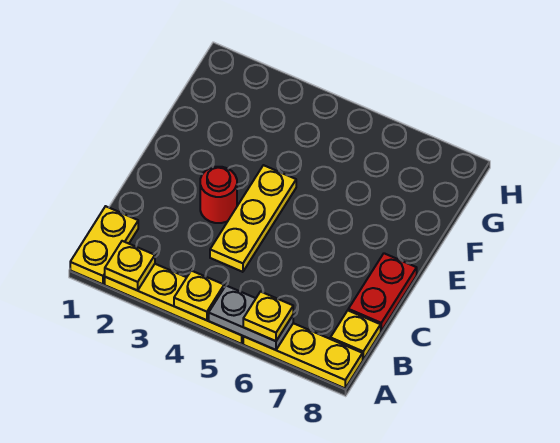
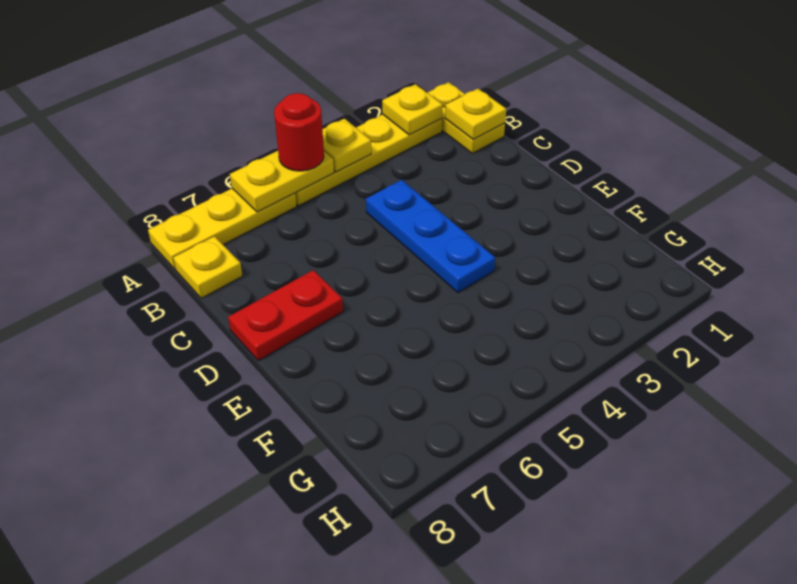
grey 1x2 plate [209,286,293,350] -> yellow 1x2 plate [230,151,334,212]
yellow 1x1 plate [243,292,293,341] -> yellow 1x1 plate moved to [445,89,506,139]
yellow 1x3 plate [210,165,296,272] -> blue 1x3 plate [366,180,495,293]
red 1x2 plate [348,253,417,331] -> red 1x2 plate turned to [228,270,343,361]
red 1x1 round brick [200,167,237,223] -> red 1x1 round brick moved to [274,93,324,171]

